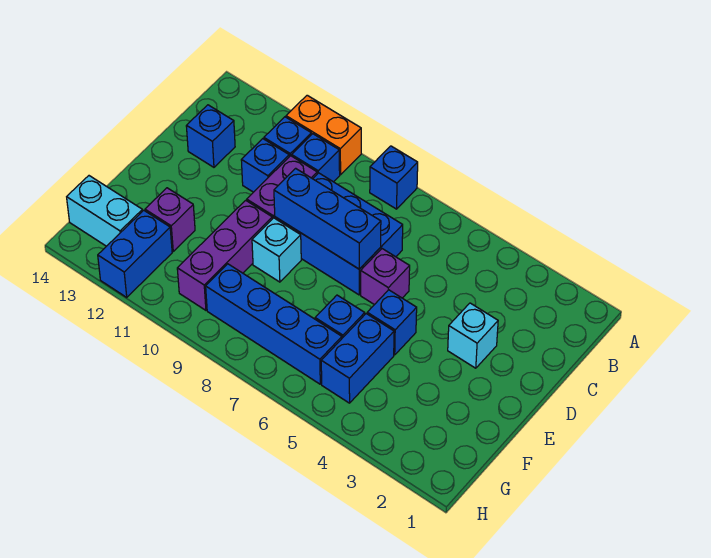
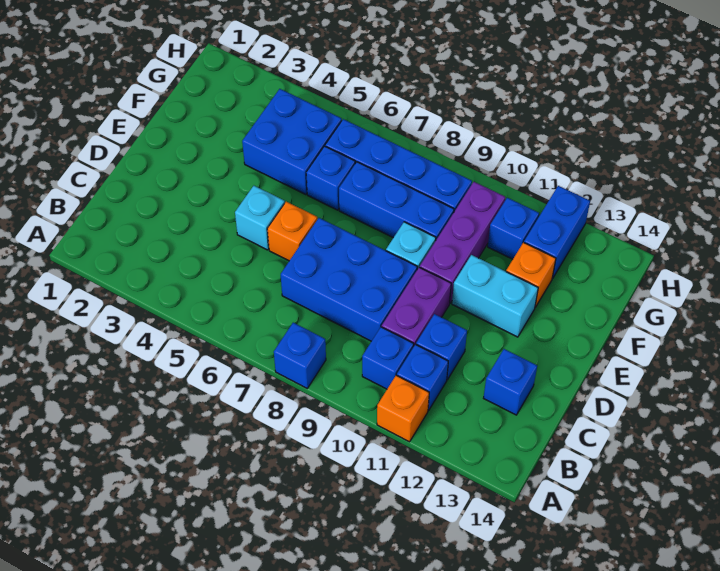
orange 1x2 brick [286,95,361,175] -> orange 1x1 brick [377,375,429,442]
cyan 1x1 brick [448,303,498,368] -> cyan 1x1 brick moved to [235,186,285,250]
purple 1x1 brick [361,249,410,305] -> orange 1x1 brick [267,202,317,261]
blue 1x3 brick [274,168,381,269] -> blue 1x3 brick moved to [339,162,454,240]
blue 1x1 brick [367,290,417,355] -> blue 1x1 brick moved to [488,198,539,259]
blue 1x2 brick [321,314,394,403] -> blue 2x2 brick [242,89,342,195]
purple 1x1 brick [145,188,195,251] -> orange 1x1 brick [506,243,556,307]
cyan 1x2 brick [67,176,143,246] -> cyan 1x2 brick moved to [452,255,538,337]

